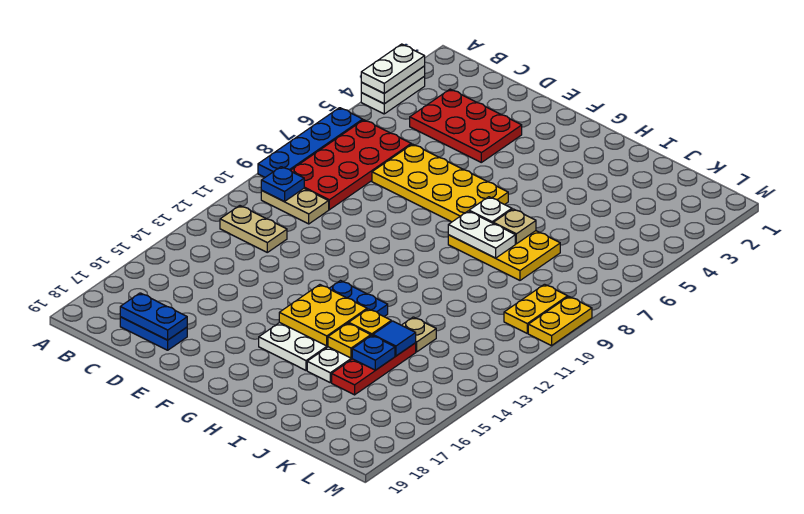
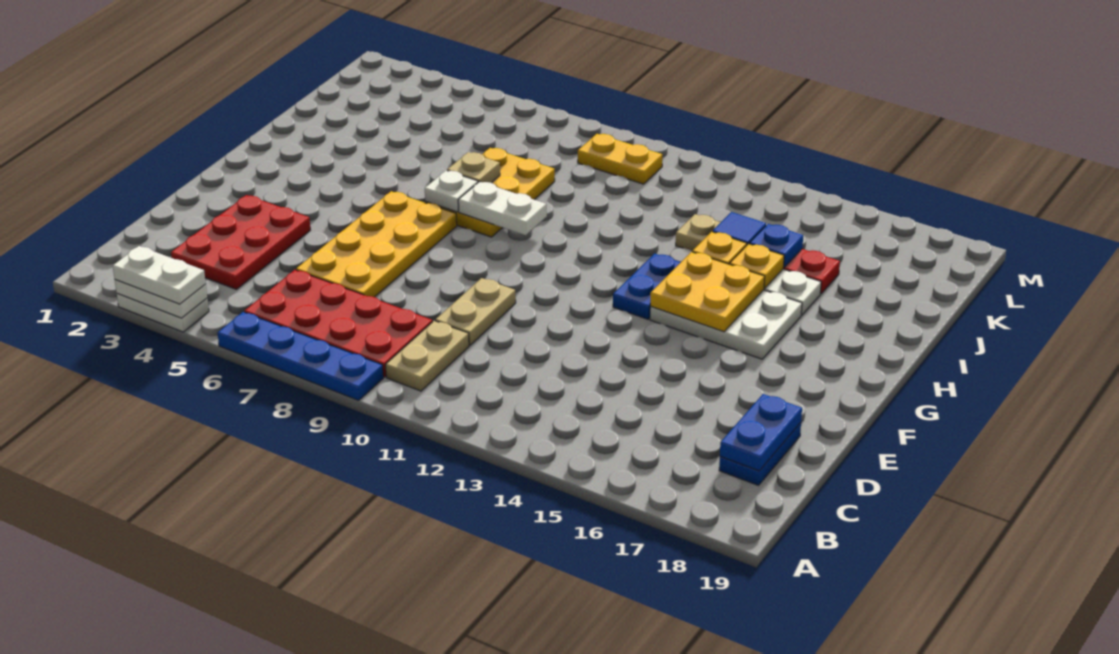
blue 1x1 plate [261,167,304,201] -> none
tan 1x2 plate [220,206,287,252] -> tan 1x2 plate moved to [435,278,516,345]
white 1x2 plate [448,211,515,258] -> white 1x2 plate turned to [458,182,547,235]
yellow 1x2 plate [528,297,592,346] -> none

